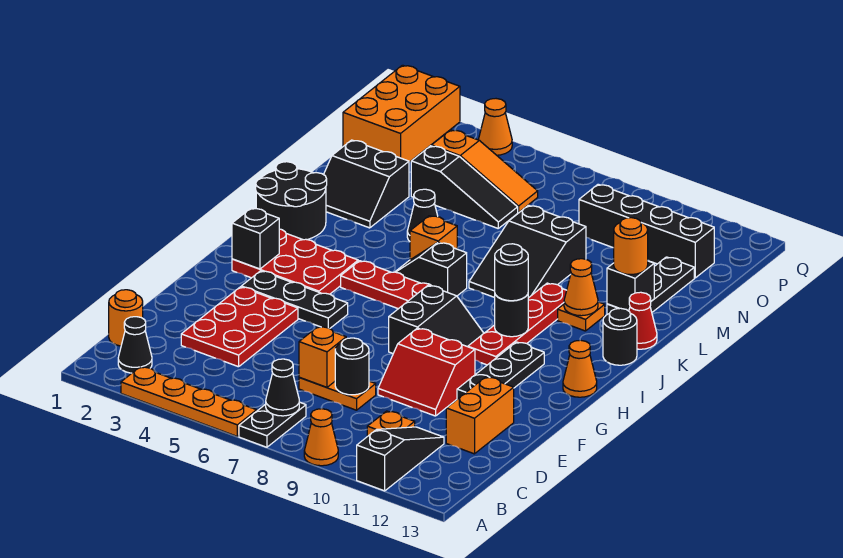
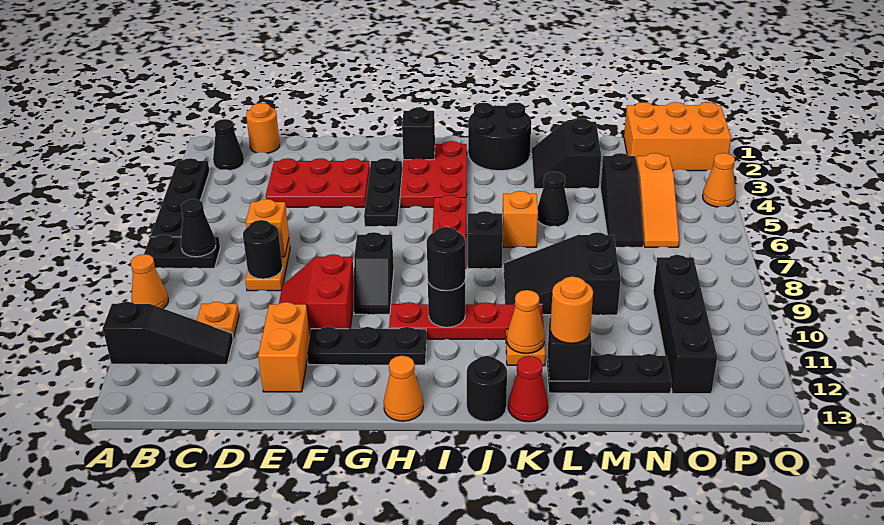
orange 1x4 plate [121,367,257,436] -> black 1x4 plate [151,158,210,237]
orange 1x2 brick [446,377,514,454] -> orange 1x2 brick turned to [258,302,310,392]
black 2x2 slope [389,285,484,353] -> black 1x2 slope [354,232,394,314]

